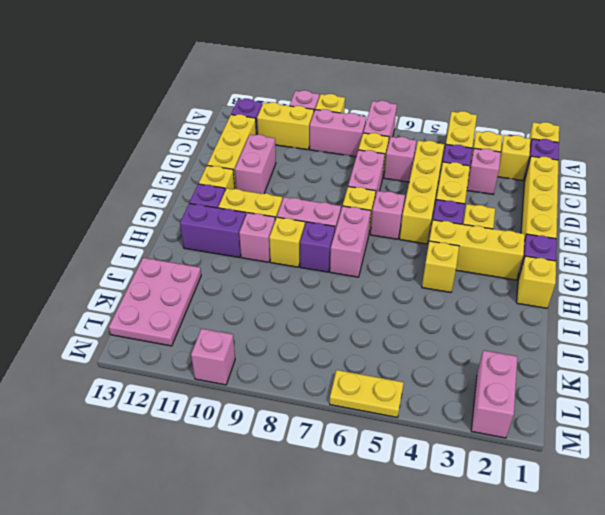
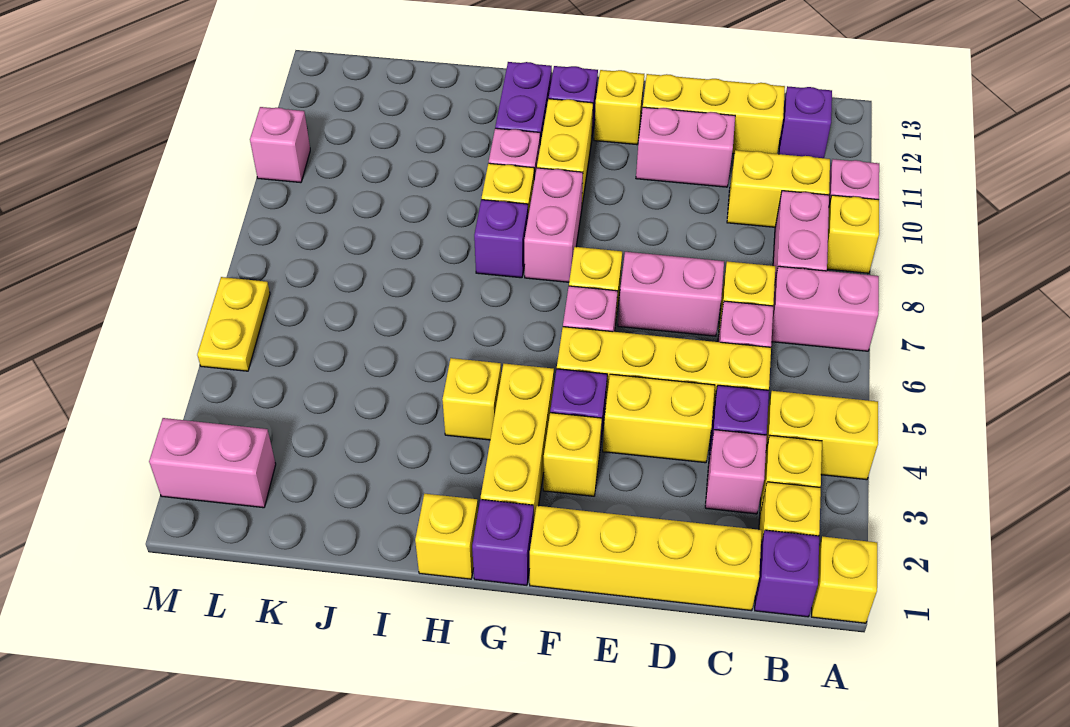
yellow 1x2 brick [257,102,314,150] -> yellow 1x2 brick turned to [727,150,830,227]
pink 1x2 brick [330,206,371,277] -> none
pink 2x3 plate [109,258,201,346] -> none

